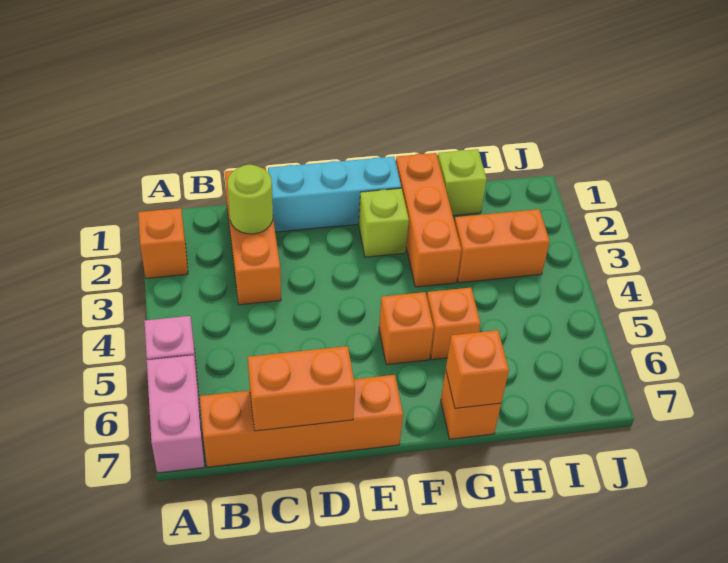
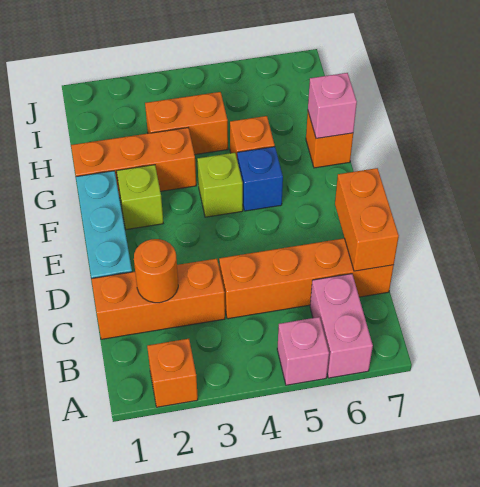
pink 1x2 brick [147,355,205,473] -> pink 1x2 brick turned to [310,274,373,378]
orange 1x4 brick [200,375,403,467] -> orange 1x4 brick turned to [219,238,394,319]
lime 1x1 round brick [227,165,273,234] -> orange 1x1 round brick [134,239,178,303]
orange 1x1 brick [379,292,434,365] -> blue 1x1 brick [237,147,283,211]
orange 1x1 brick [446,330,509,408] -> pink 1x1 brick [308,73,357,139]
lime 1x1 brick [438,149,487,215] -> lime 1x1 brick moved to [197,153,243,217]
orange 1x2 brick [454,209,550,283] -> orange 1x2 brick turned to [145,92,228,154]

